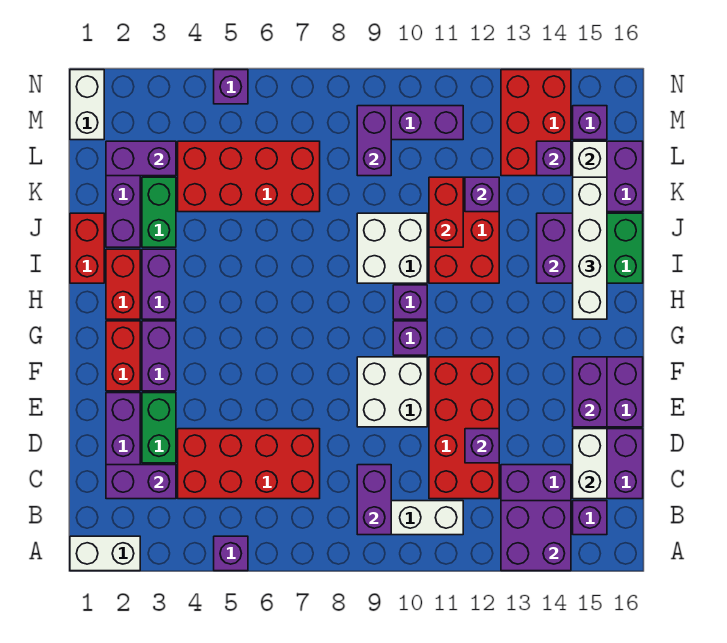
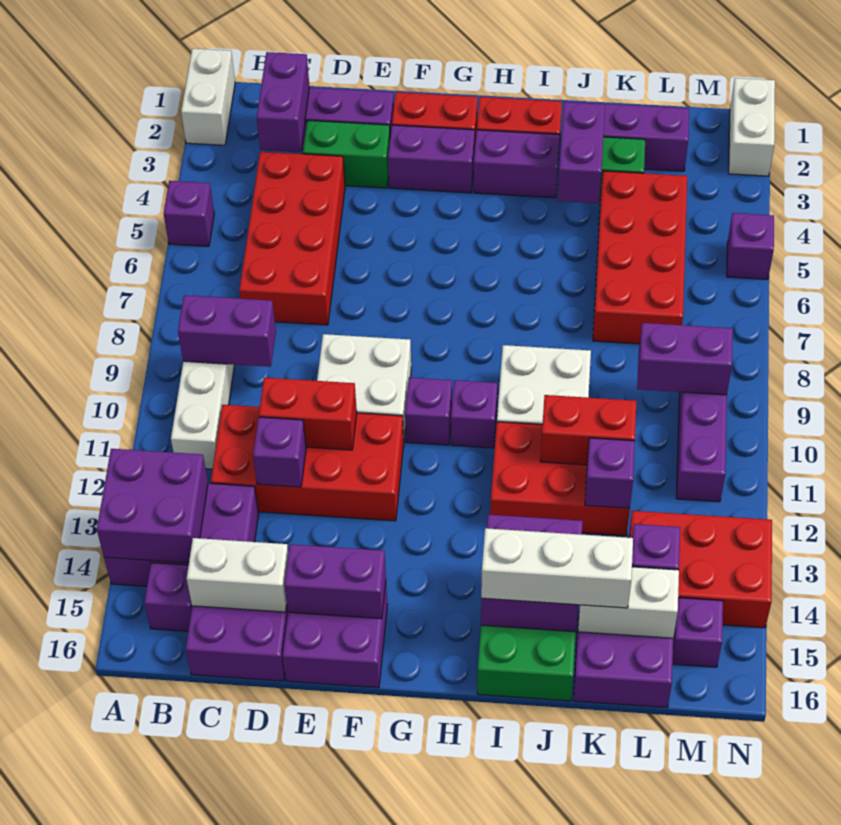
white 1x4 brick [573,177,607,319] -> white 1x3 brick [481,528,633,608]
red 1x2 brick [70,213,104,283] -> red 1x2 brick moved to [259,378,357,450]
purple 1x2 brick [106,141,176,176] -> purple 1x2 brick moved to [558,102,605,203]
white 1x2 brick [70,70,104,140] -> white 1x2 brick turned to [729,78,775,176]

